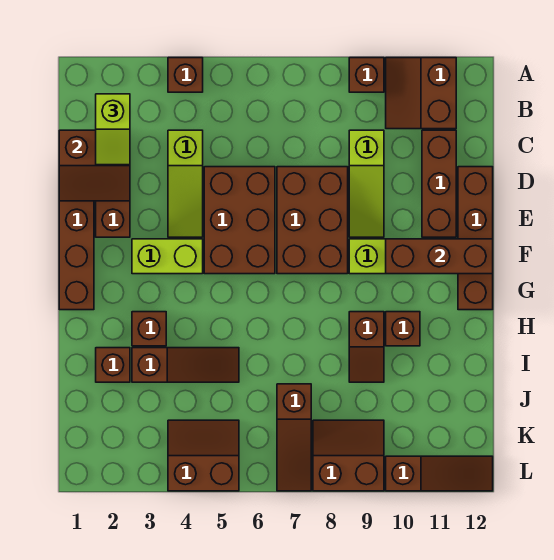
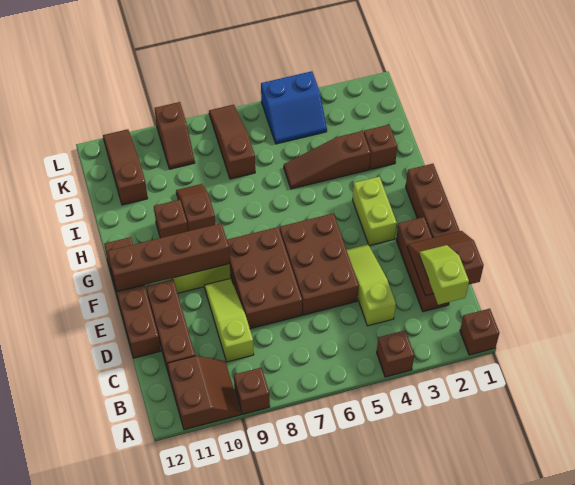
lime 1x2 brick [132,239,203,274] -> lime 1x2 brick turned to [353,177,397,246]
brown 1x3 brick [386,239,493,274] -> brown 1x4 brick [108,223,230,292]
brown 1x1 brick [132,312,166,346] -> brown 1x1 brick moved to [460,309,500,355]
brown 2x2 slope [168,420,239,491] -> blue 2x2 slope [261,71,327,144]
brown 2x2 slope [313,420,384,491] -> brown 1x2 slope [155,102,195,169]
brown 1x3 slope [386,456,493,491] -> brown 1x3 slope turned to [103,129,148,205]

